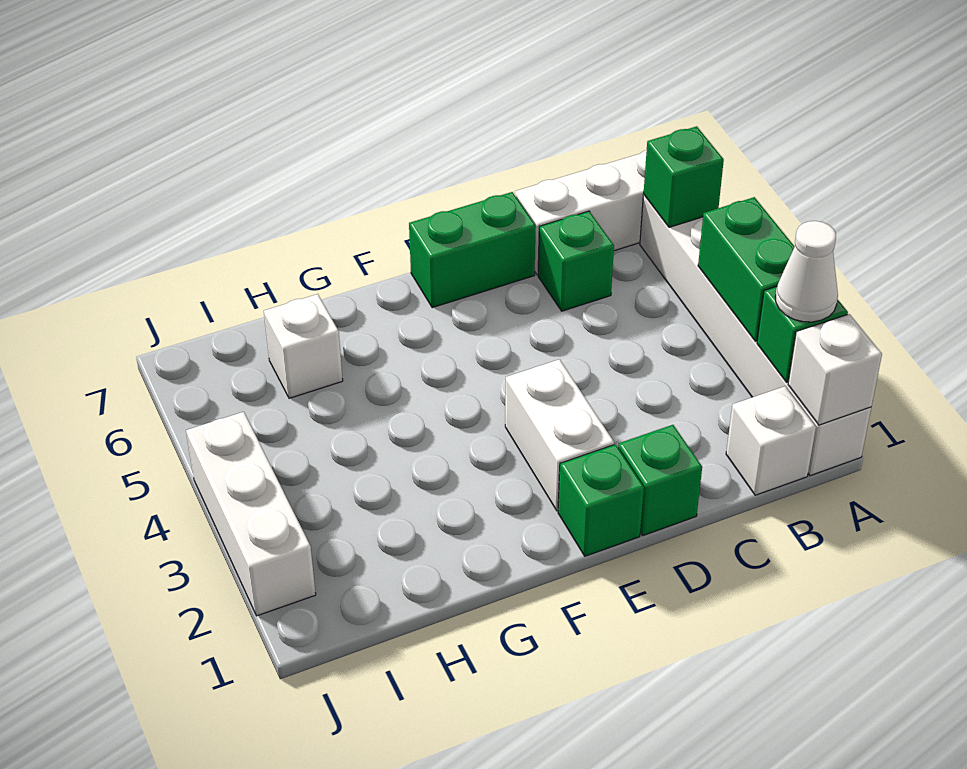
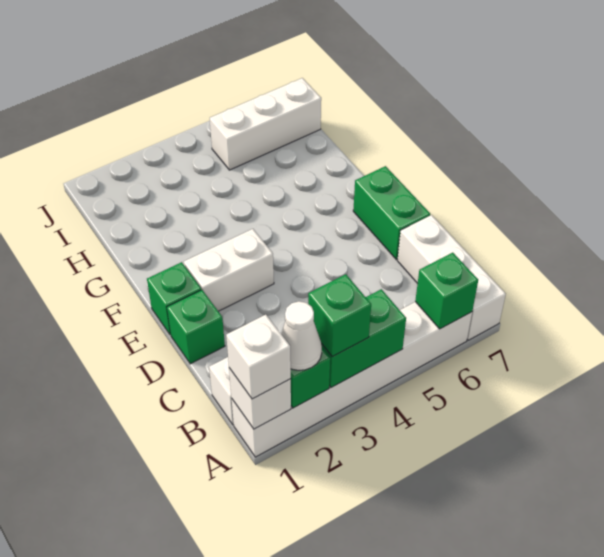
green 1x1 brick [538,211,614,311] -> green 1x1 brick moved to [308,274,371,357]
white 1x1 brick [264,294,343,398] -> white 1x1 brick moved to [226,315,291,399]
white 1x3 brick [186,412,316,616] -> white 1x3 brick moved to [210,78,321,170]

